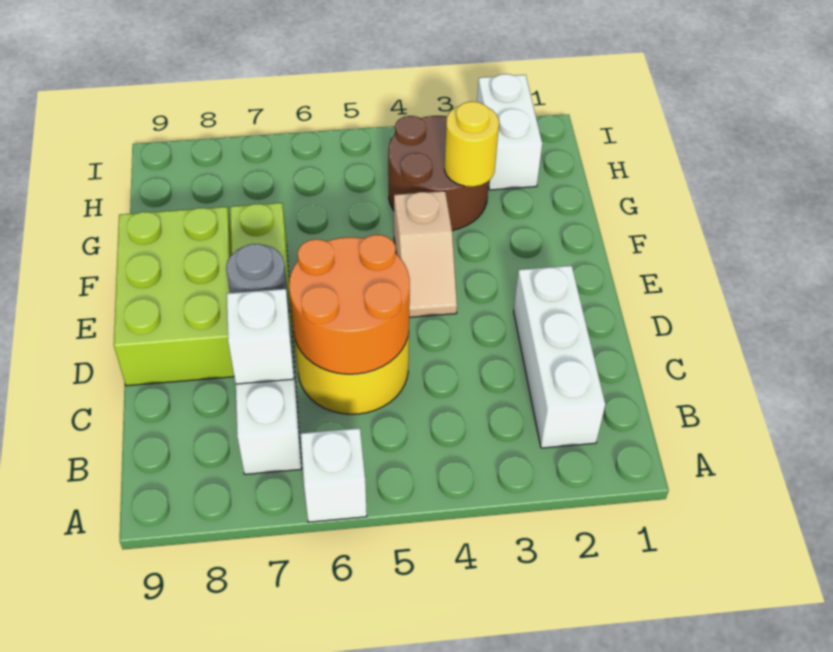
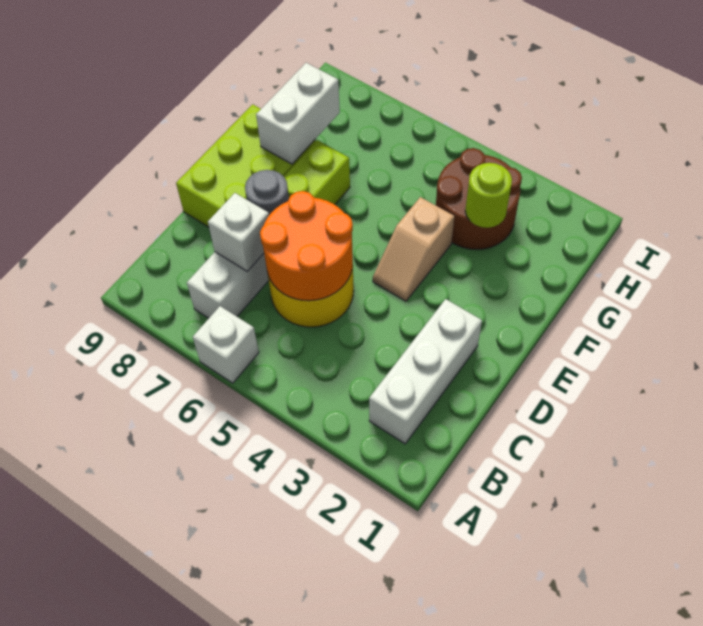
yellow 1x1 round brick [444,102,499,187] -> lime 1x1 round brick [465,163,512,228]
white 1x2 brick [477,74,542,190] -> white 1x2 brick moved to [256,63,340,164]

